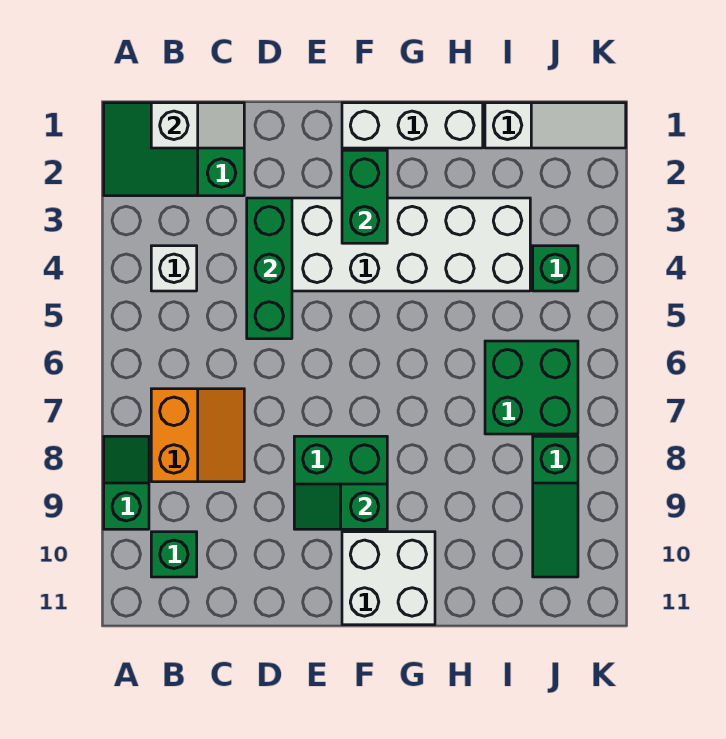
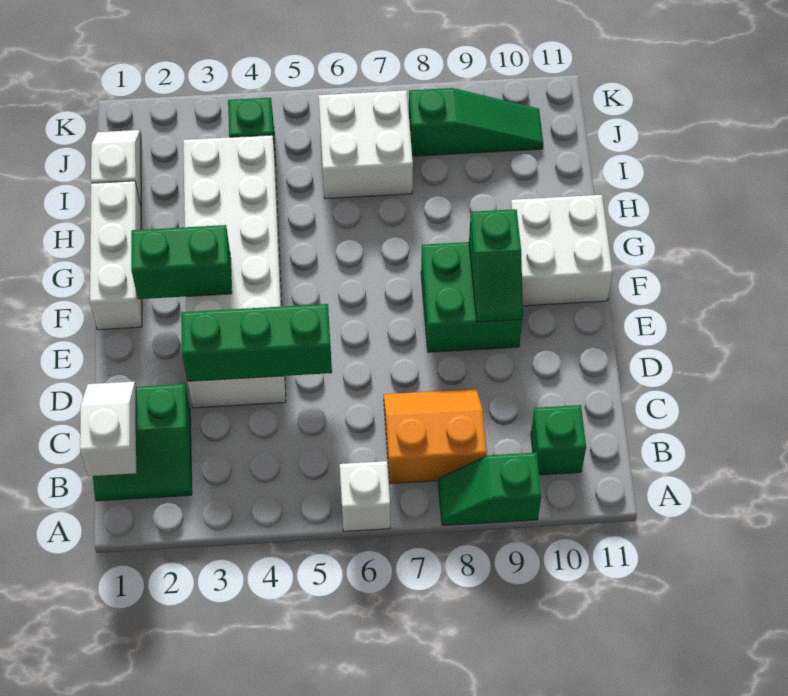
green 2x3 slope [104,103,244,196] -> green 2x2 slope [93,384,192,501]
white 1x1 brick [151,246,197,291] -> white 1x1 brick moved to [340,461,390,531]
white 1x3 slope [485,103,626,148] -> white 1x2 slope [91,130,141,206]
green 2x2 brick [485,341,578,434] -> white 2x2 brick [319,90,413,199]

